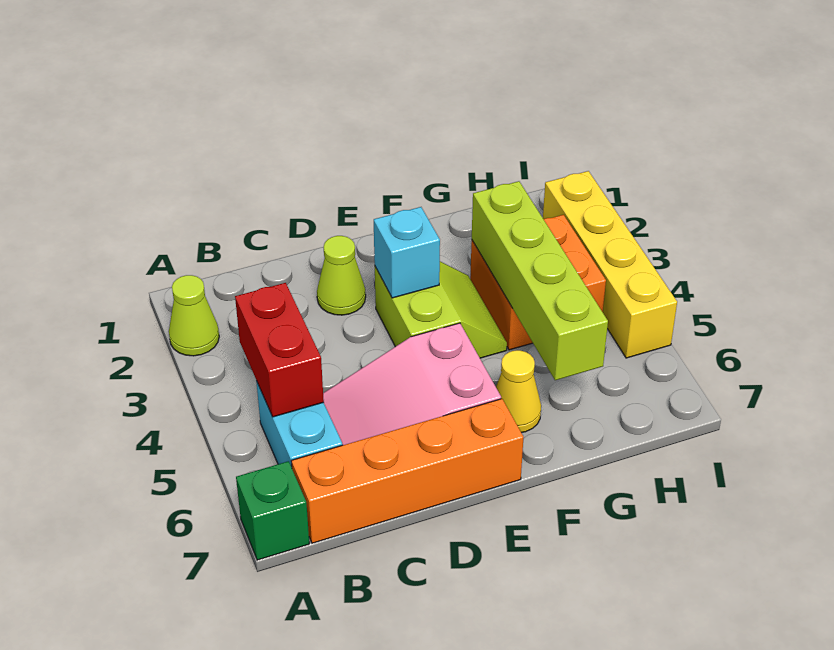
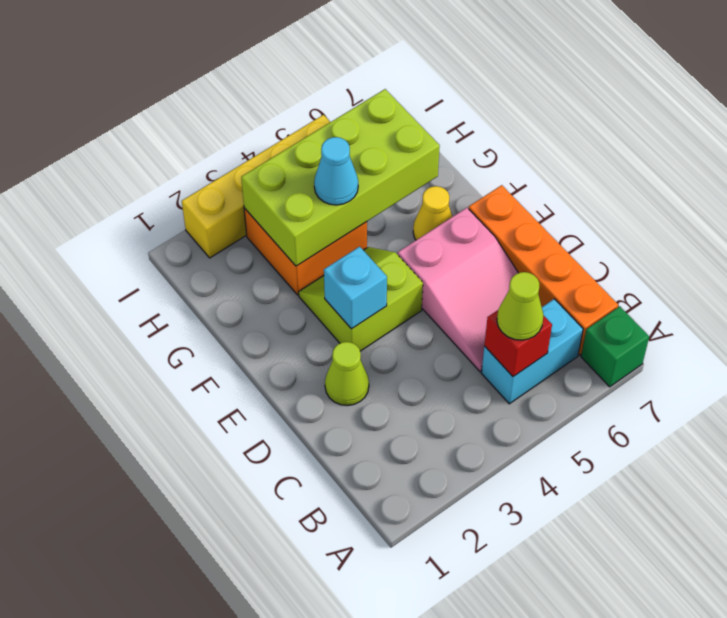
lime 1x1 cone [169,275,219,356] -> lime 1x1 cone moved to [497,272,544,340]
red 1x2 brick [235,283,324,417] -> red 1x1 brick [484,310,552,377]
lime 1x4 brick [472,181,608,380] -> lime 2x4 brick [241,89,440,266]
none -> cyan 1x1 cone [314,137,358,205]

